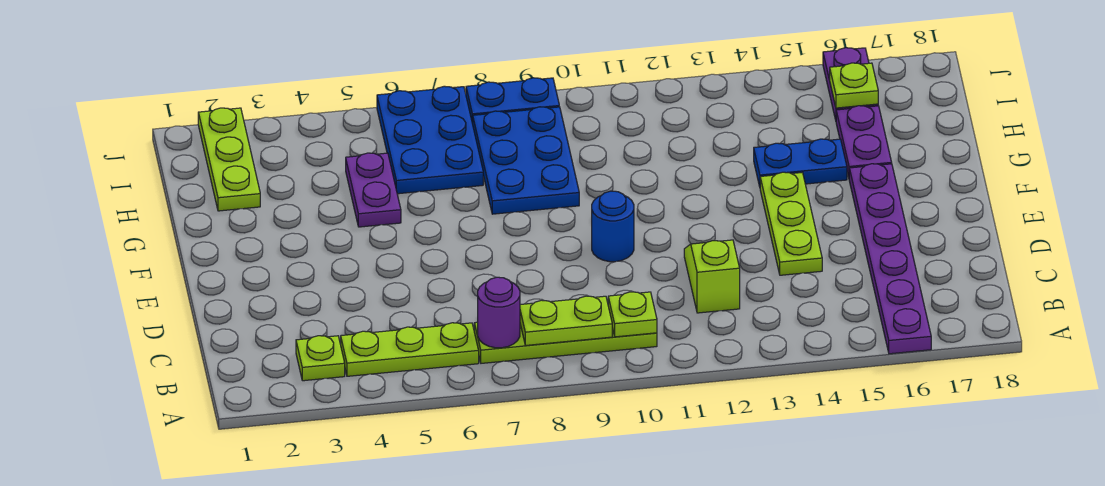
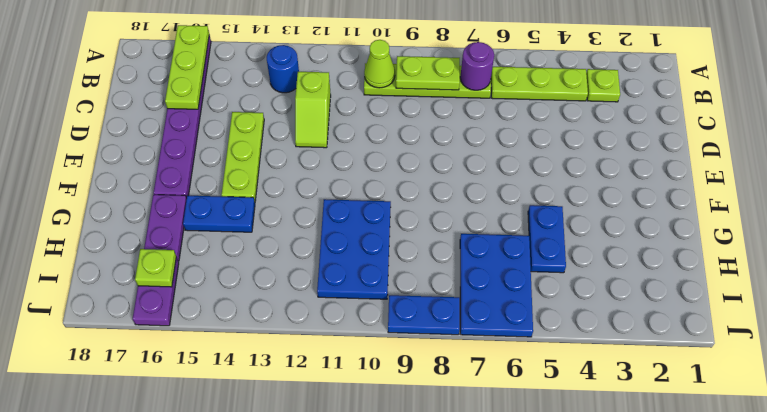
lime 1x1 plate [608,292,657,337] -> lime 1x1 cone [364,40,395,88]
blue 1x1 round brick [592,191,634,262] -> blue 1x1 round brick moved to [267,45,299,93]
purple 1x2 plate [346,153,401,227] -> blue 1x2 plate [528,205,566,273]
blue 2x3 plate [473,107,579,214] -> blue 2x3 plate moved to [317,199,391,299]
lime 1x3 plate [198,108,260,211] -> lime 1x3 plate moved to [165,25,209,109]

